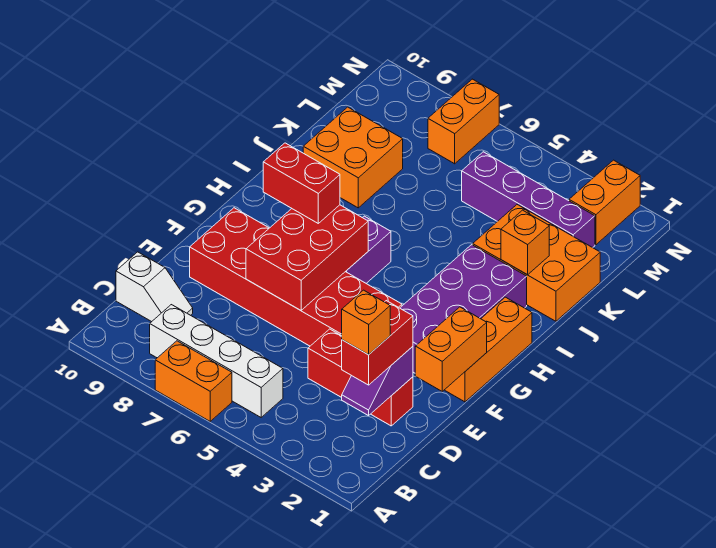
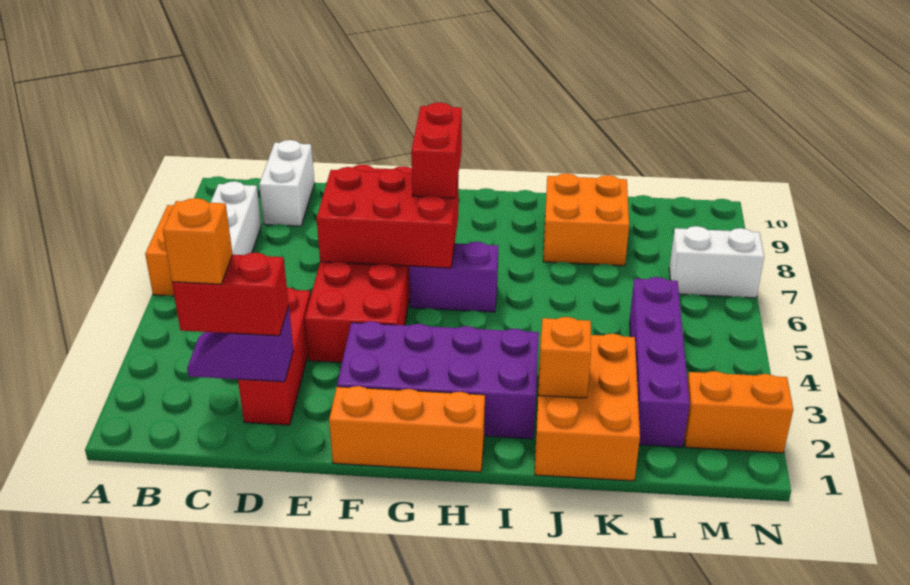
white 1x2 slope [116,252,193,322] -> white 1x2 brick [259,140,314,226]
orange 1x2 brick [415,307,487,391] -> none
orange 1x2 brick [428,79,499,164] -> white 1x2 brick [669,226,764,298]

